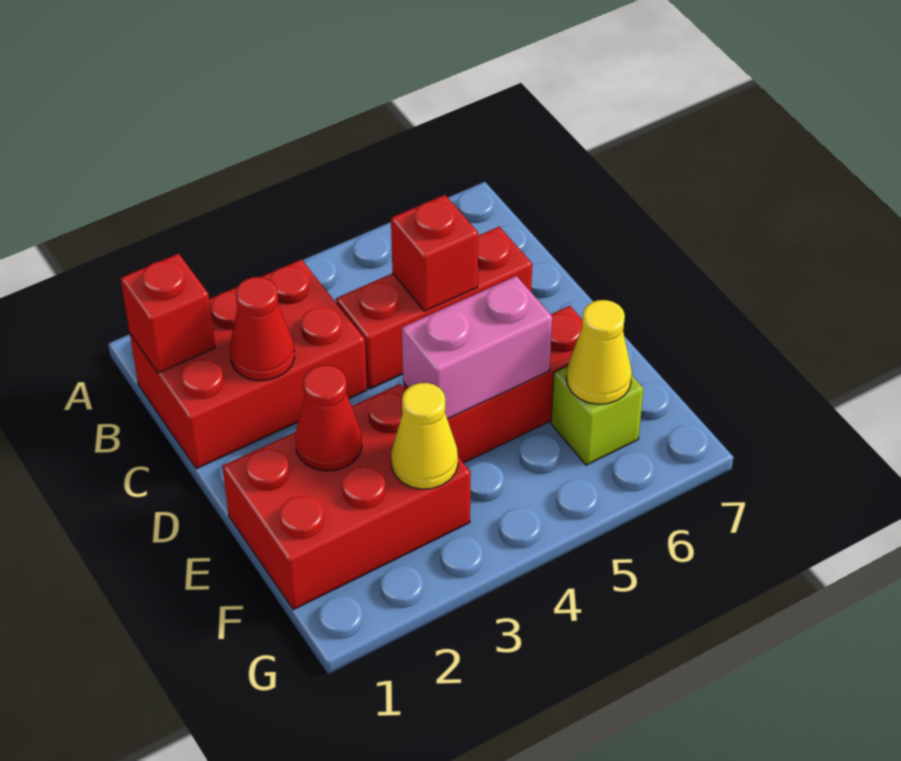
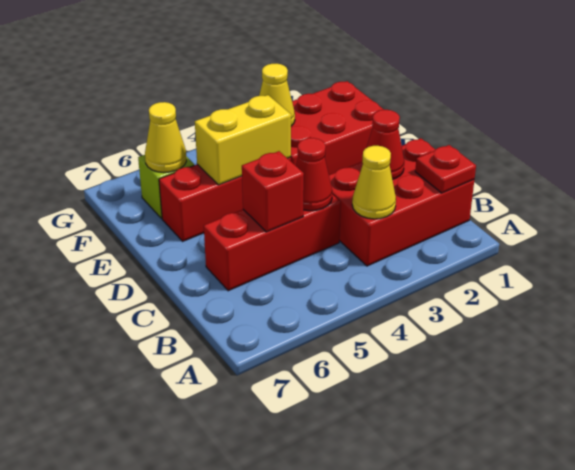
red 1x1 brick [121,254,215,373] -> red 1x1 plate [415,145,476,193]
none -> yellow 1x1 cone [352,146,396,219]
red 1x1 cone [295,365,362,471] -> red 1x1 cone moved to [296,138,332,211]
pink 1x2 brick [402,276,552,419] -> yellow 1x2 brick [195,95,291,185]

